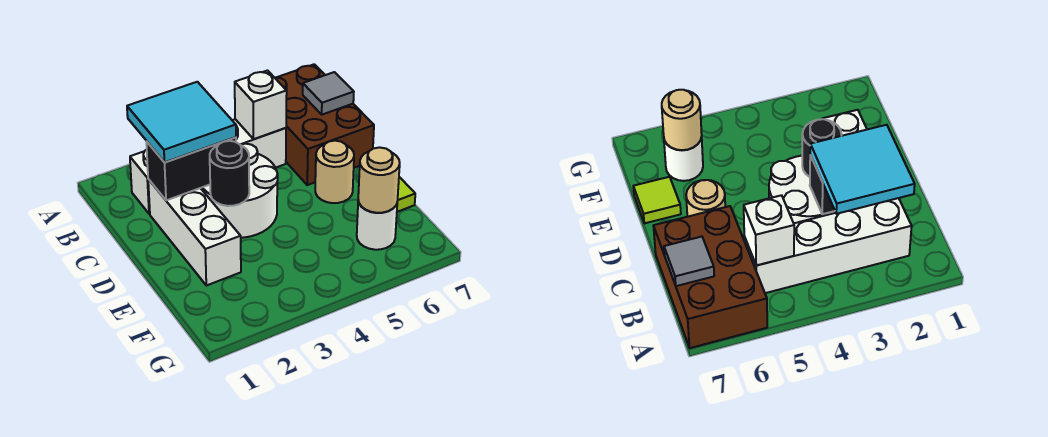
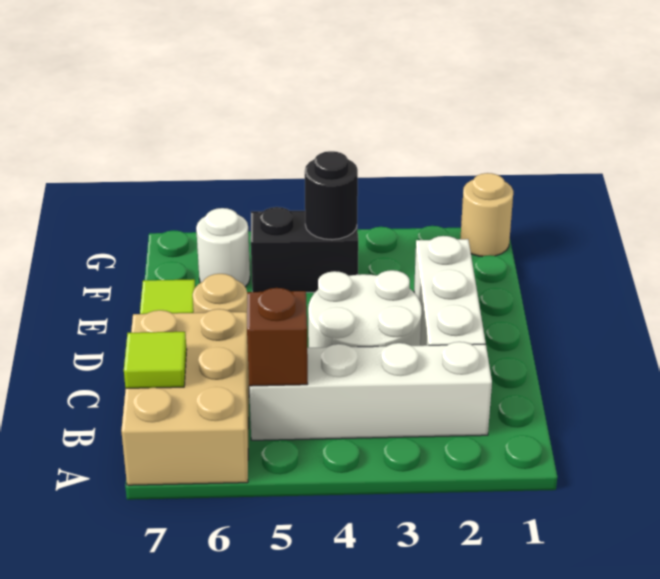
brown 2x3 brick [274,64,374,185] -> tan 2x3 brick [121,309,249,485]
cyan 2x2 tile [127,82,236,162] -> none
white 1x1 brick [235,71,287,139] -> brown 1x1 brick [247,288,308,386]
grey 1x1 tile [303,72,354,115] -> lime 1x1 tile [124,332,187,388]
black 1x2 brick [146,137,236,200] -> black 1x2 brick moved to [251,207,358,292]
black 1x1 round brick [210,141,249,206] -> black 1x1 round brick moved to [305,151,358,240]
tan 1x1 round brick [358,147,400,213] -> tan 1x1 round brick moved to [460,173,513,257]

